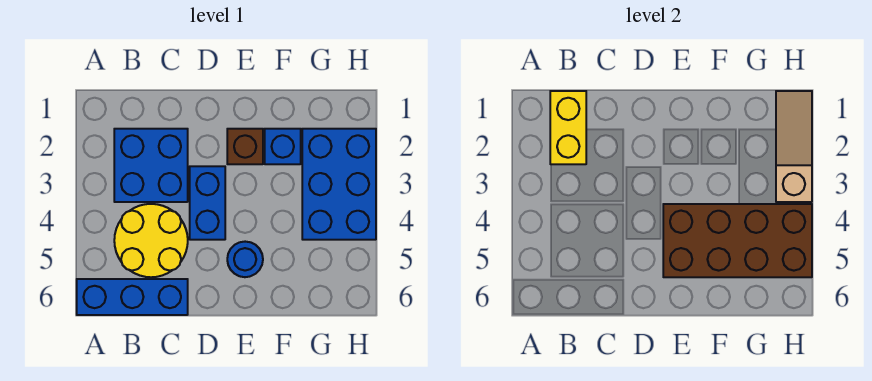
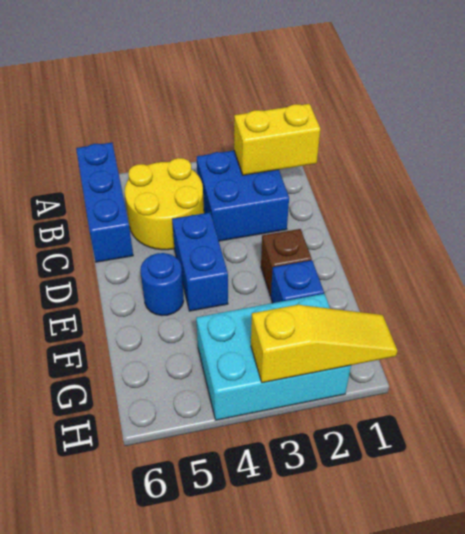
blue 1x2 brick [190,166,225,240] -> blue 1x2 brick turned to [172,213,228,311]
brown 2x4 brick [663,204,812,277] -> none
blue 2x3 brick [302,129,376,240] -> cyan 2x3 brick [196,294,351,420]
tan 1x3 slope [776,91,812,202] -> yellow 1x3 slope [251,305,397,383]

